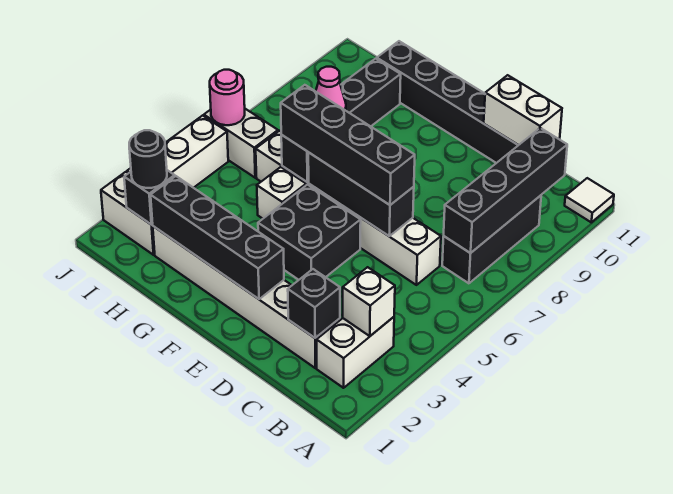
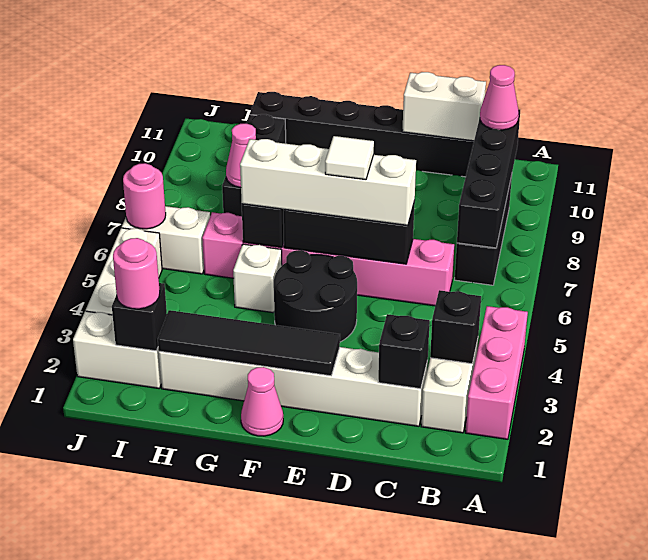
none -> pink 1x3 brick [466,306,528,439]
white 1x1 tile [565,178,614,222] -> white 1x1 tile moved to [325,136,374,180]
white 1x1 brick [343,267,395,336] -> black 1x1 brick [430,290,481,364]
none -> pink 1x1 cone [480,65,519,130]
white 1x6 brick [256,131,441,285] -> pink 1x6 brick [202,212,454,306]
black 1x4 brick [281,85,415,205] -> white 1x4 brick [240,139,416,225]
black 1x4 brick [151,176,284,299] -> black 1x4 tile [158,310,340,376]
black 2x2 brick [258,185,361,280] -> black 2x2 round brick [274,250,357,342]
none -> pink 1x1 cone [241,367,283,436]
black 1x1 round brick [129,130,167,188] -> pink 1x1 round brick [113,238,160,309]

